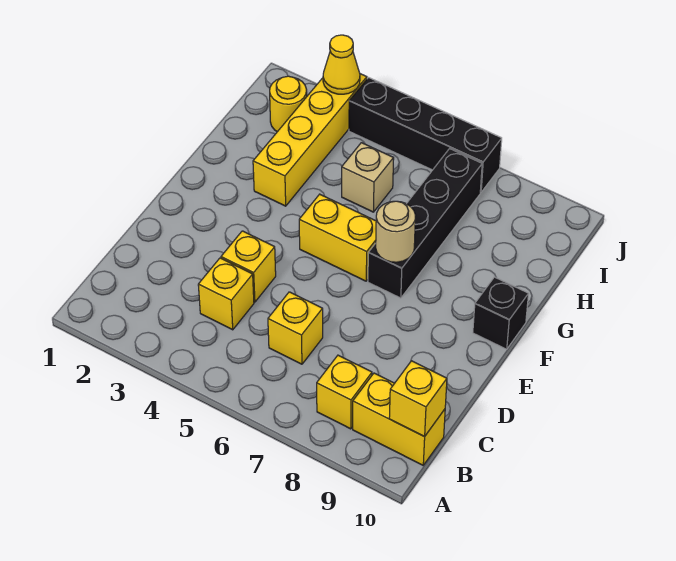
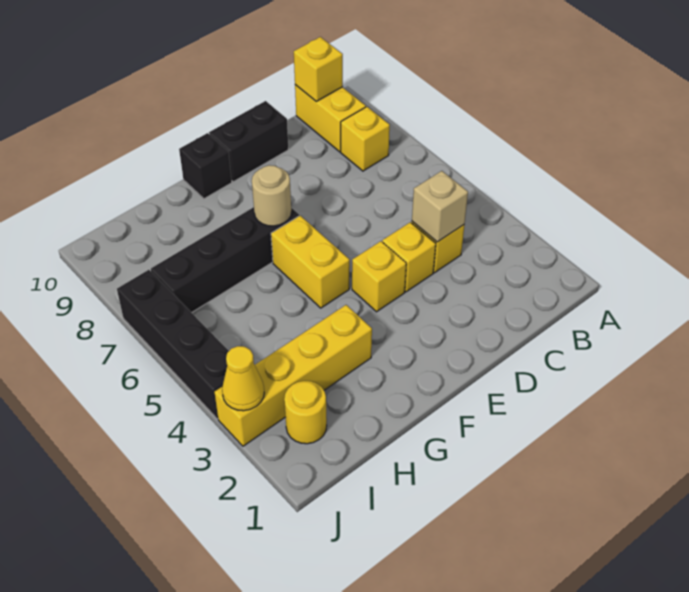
yellow 1x1 brick [268,292,323,364] -> yellow 1x1 brick moved to [352,241,406,312]
none -> black 1x2 brick [209,101,288,182]
tan 1x1 brick [342,143,394,212] -> tan 1x1 brick moved to [412,171,468,242]

